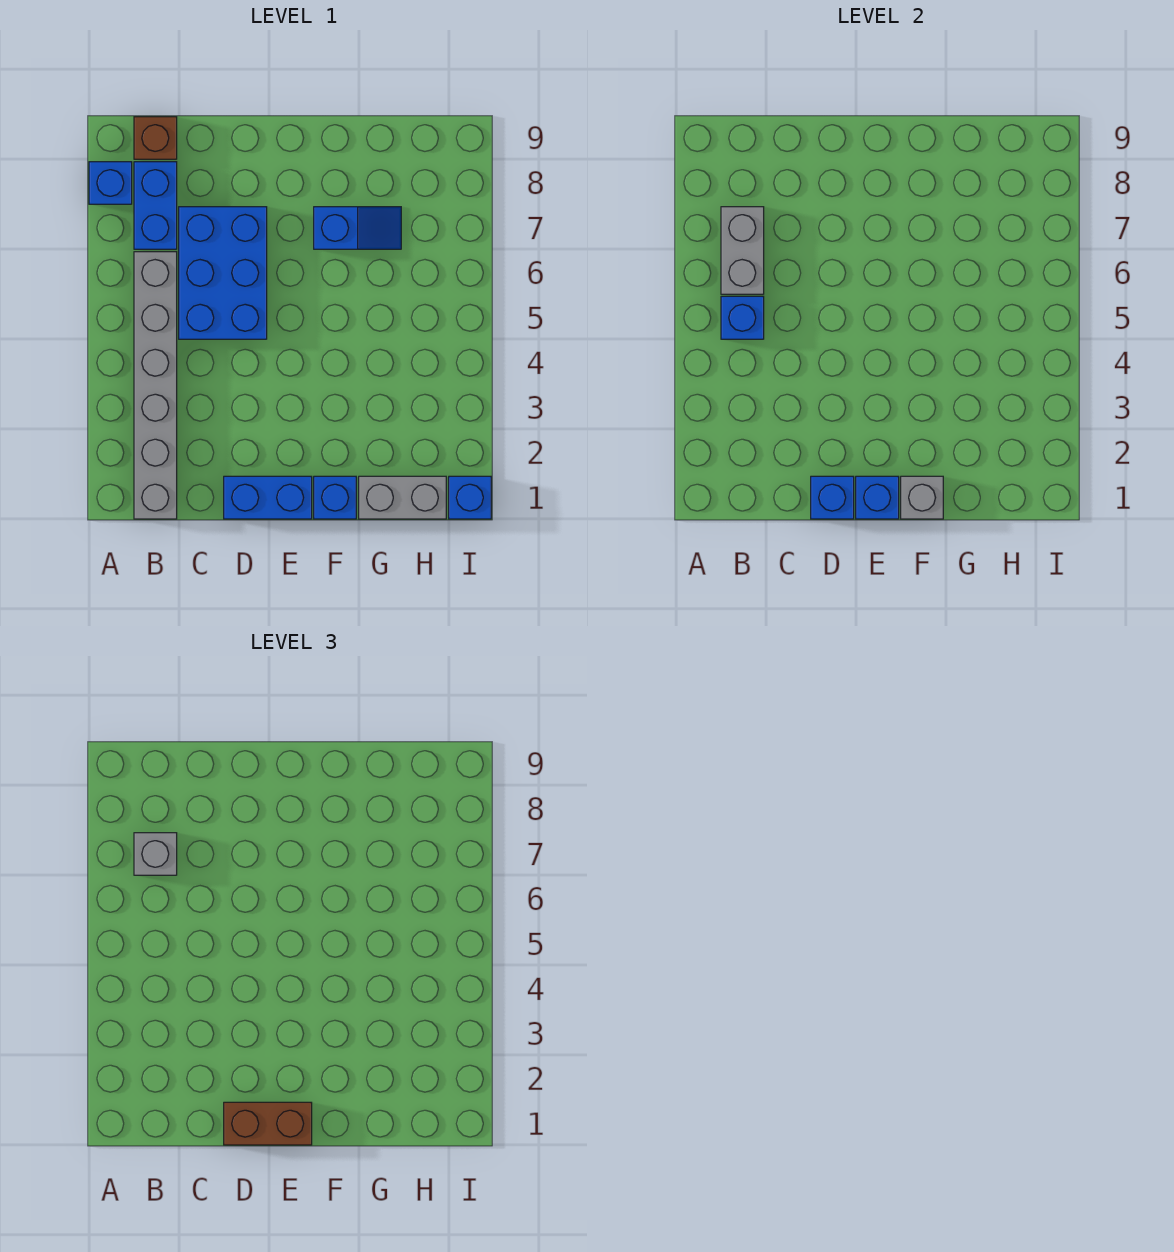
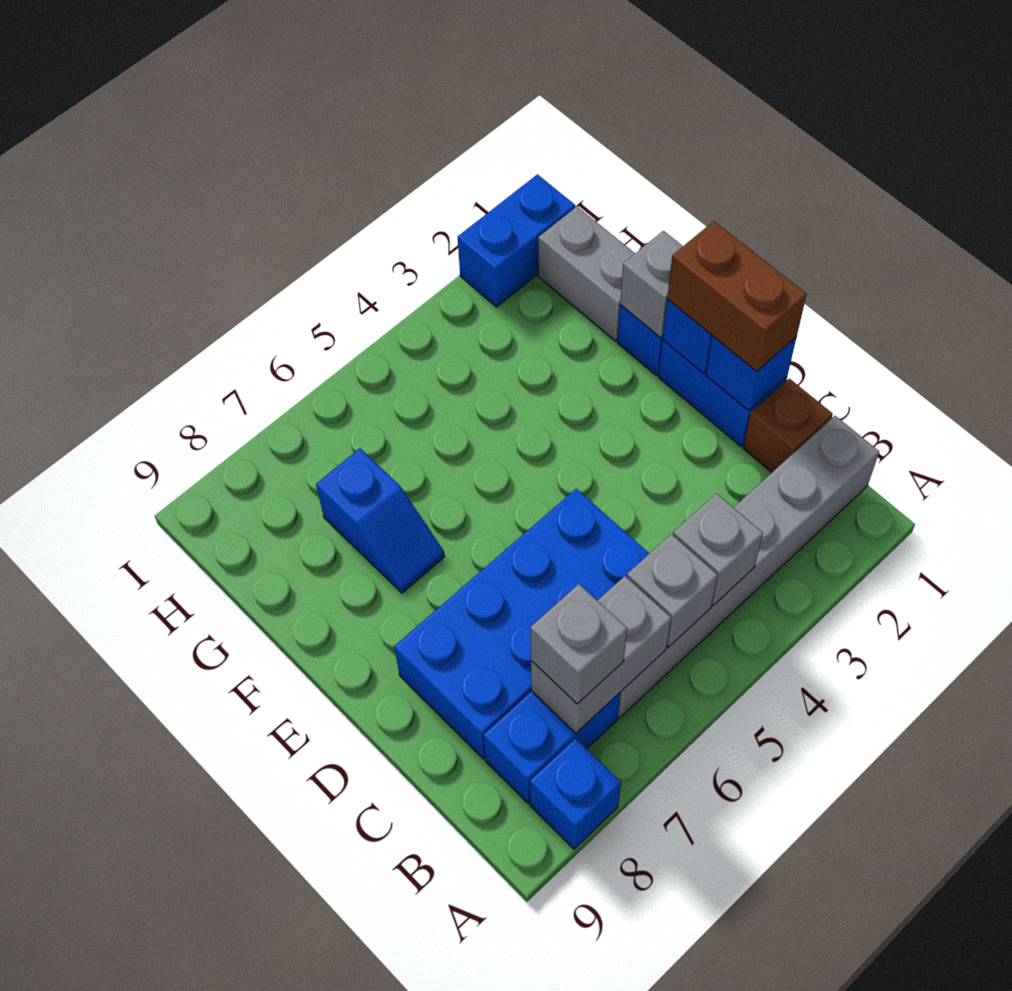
none -> grey 1x1 brick [673,493,763,606]
blue 1x1 brick [721,296,764,339] -> grey 1x1 brick [627,534,718,647]
brown 1x1 brick [134,117,177,159] -> brown 1x1 brick moved to [743,379,833,472]
blue 2x3 brick [179,207,267,339] -> blue 2x4 brick [394,489,649,759]
blue 1x2 slope [314,207,401,249] -> blue 1x2 slope turned to [316,448,445,593]
blue 1x1 brick [449,476,491,519] -> blue 1x2 brick [458,174,575,307]

